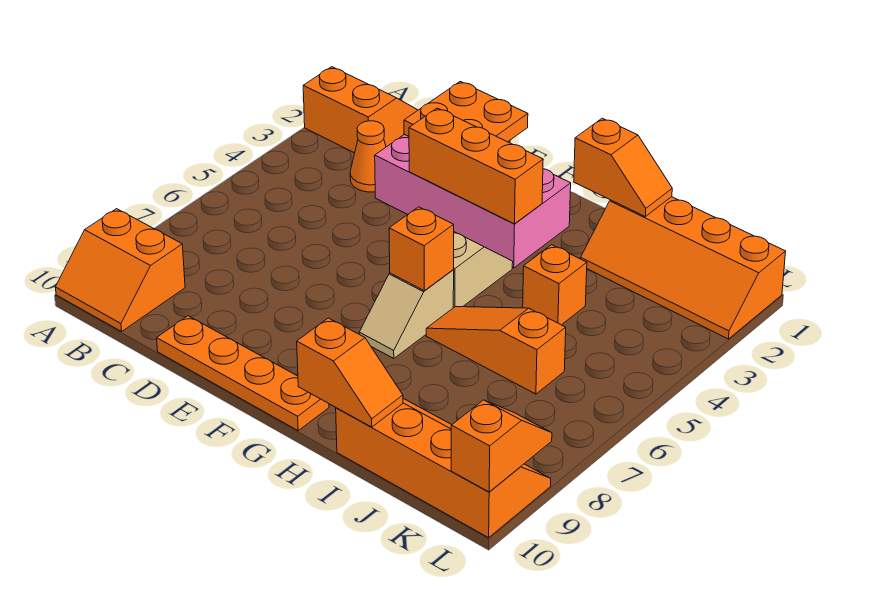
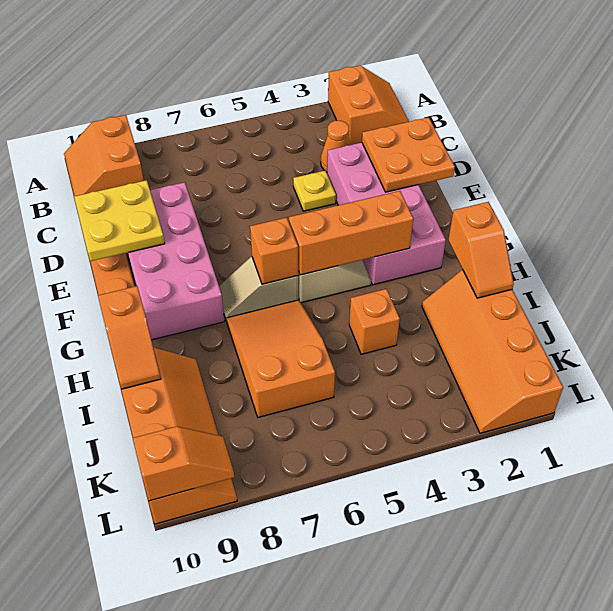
none -> yellow 1x1 plate [293,171,336,211]
none -> pink 2x4 brick [127,182,225,340]
none -> yellow 2x2 plate [74,180,165,261]
orange 1x3 brick [409,108,543,224] -> orange 1x3 brick turned to [289,191,413,275]
orange 1x3 slope [426,307,566,394] -> orange 2x3 slope [226,300,335,417]

